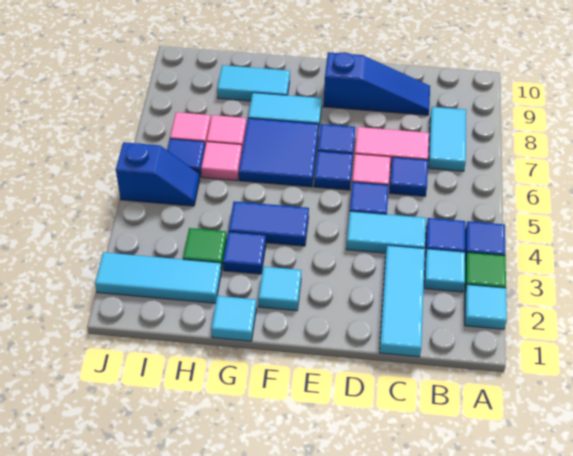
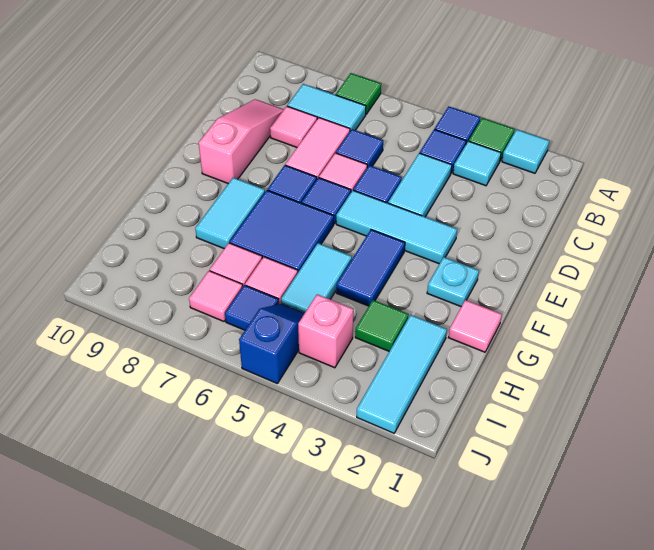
none -> green 1x1 tile [336,73,381,114]
cyan 1x3 tile [380,245,425,357] -> cyan 1x3 tile moved to [336,190,457,264]
none -> pink 1x1 tile [270,106,317,147]
blue 1x3 slope [323,52,430,115] -> pink 1x3 slope [199,99,284,183]
cyan 1x1 tile [258,267,301,311] -> cyan 1x1 plate [427,257,479,307]
cyan 1x1 tile [211,296,256,341] -> pink 1x1 tile [448,300,502,352]
blue 1x1 tile [223,232,266,274] -> none
cyan 1x2 tile [217,65,290,101] -> cyan 1x2 tile moved to [281,243,352,313]
none -> pink 1x1 brick [298,294,353,368]

